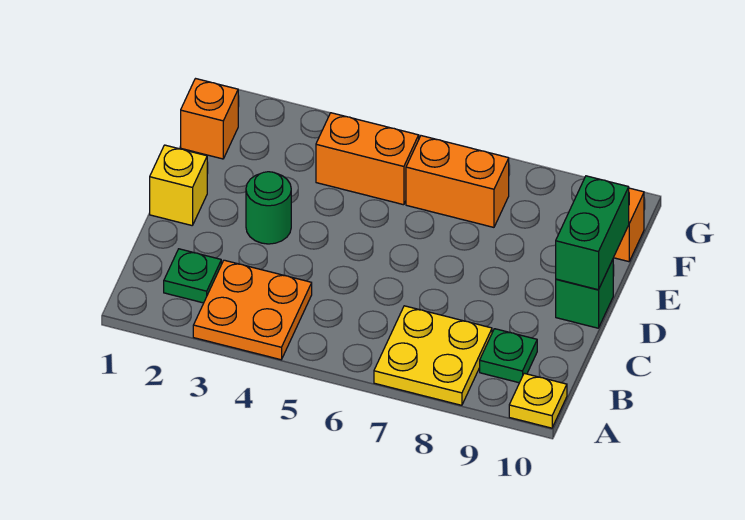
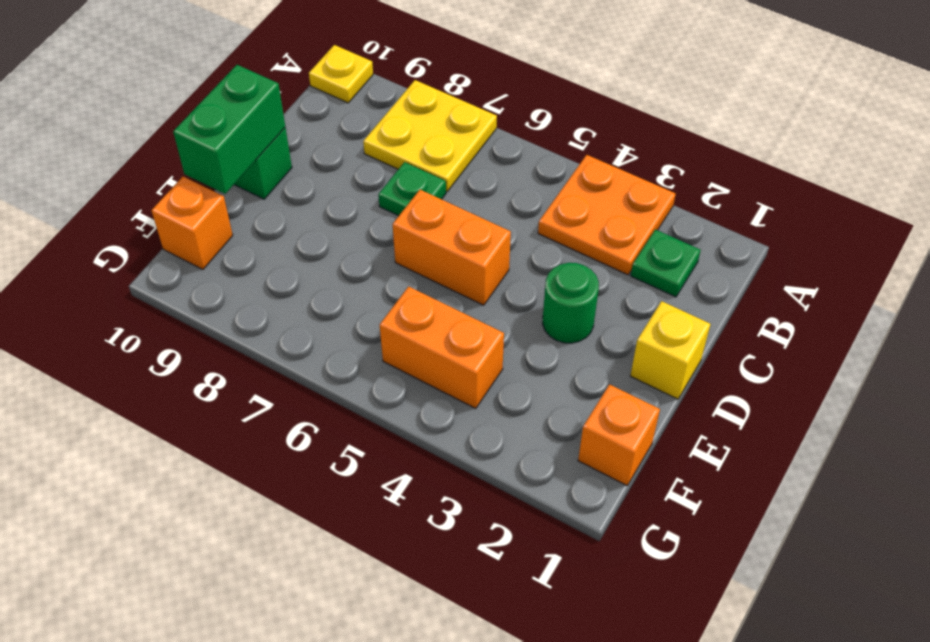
green 1x1 plate [480,329,537,383] -> green 1x1 plate moved to [378,162,446,216]
orange 1x2 brick [406,136,509,227] -> orange 1x2 brick moved to [393,190,511,305]

